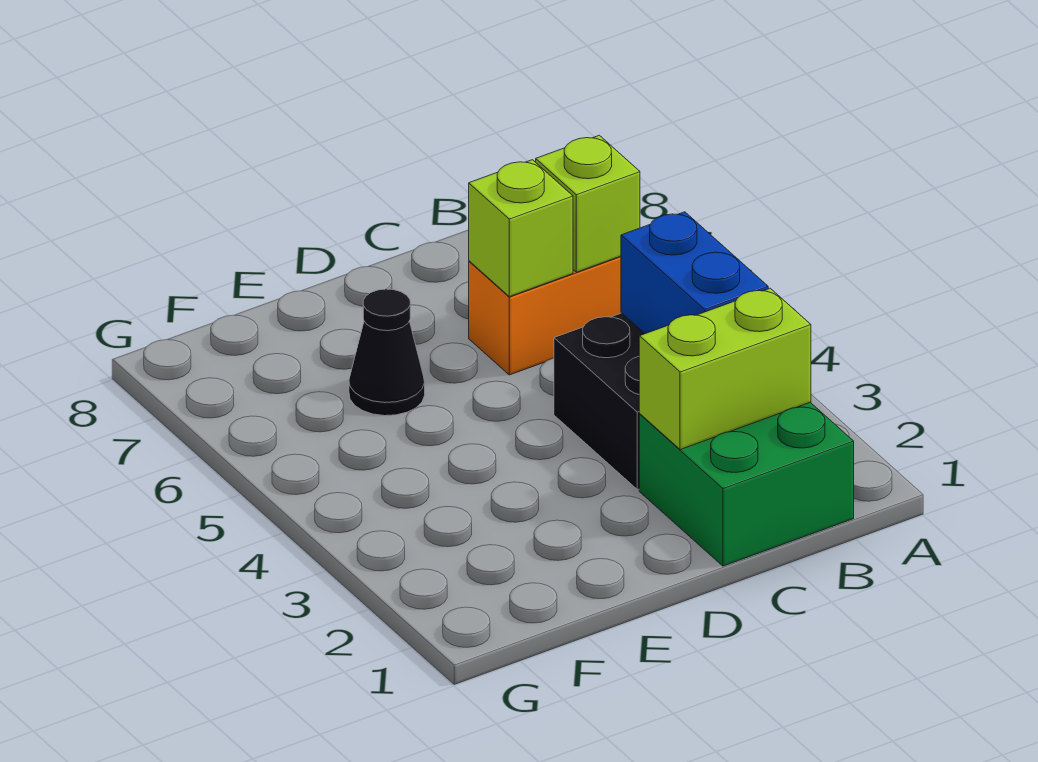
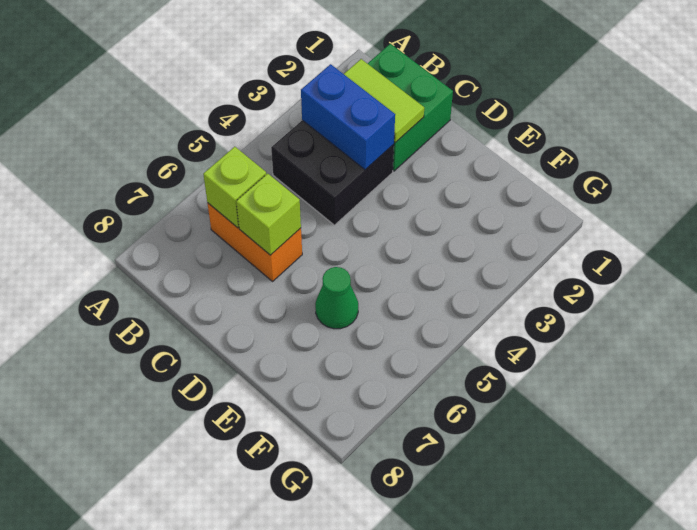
lime 1x2 brick [639,288,811,450] -> lime 1x2 tile [344,59,424,143]
blue 1x2 brick [621,212,768,334] -> blue 1x2 brick turned to [301,64,395,170]
black 1x1 cone [349,289,425,416] -> green 1x1 cone [315,267,358,329]

